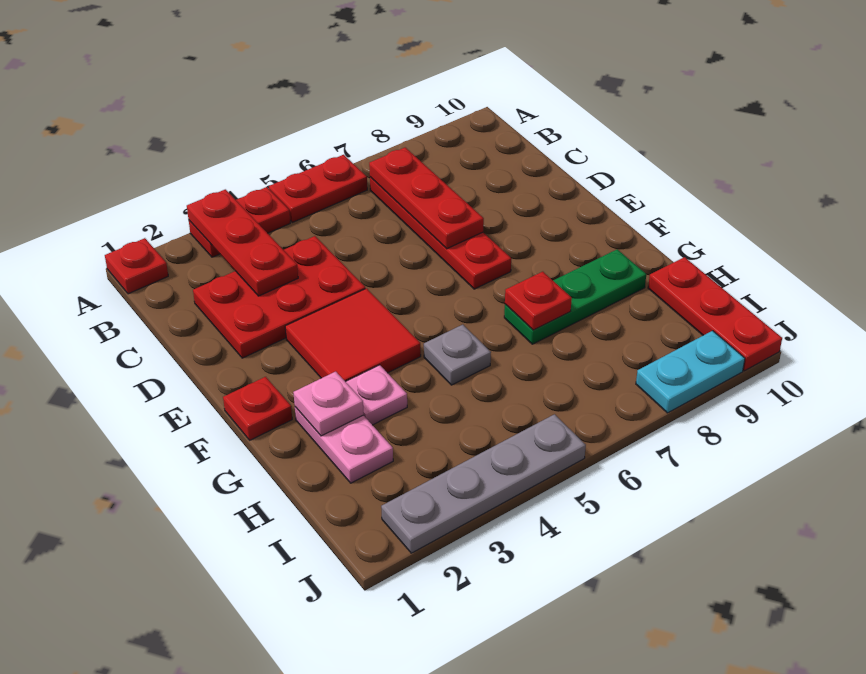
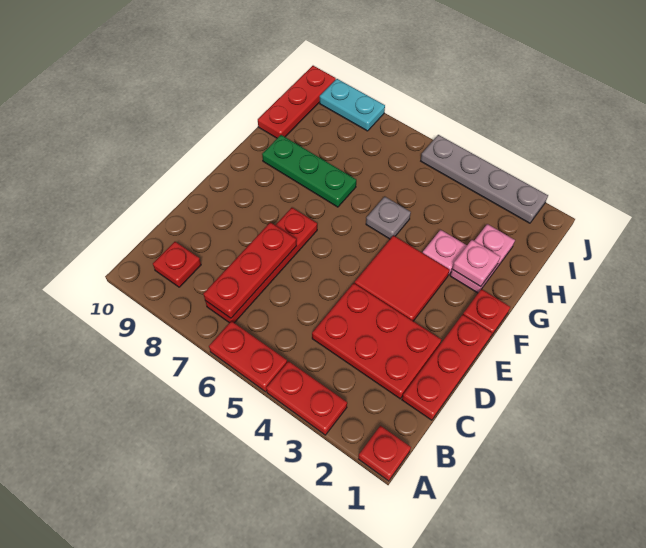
red 1x3 plate [187,189,298,296] -> red 1x3 plate moved to [402,314,492,420]
red 1x1 plate [505,272,572,330] -> red 1x1 plate moved to [153,242,201,287]

